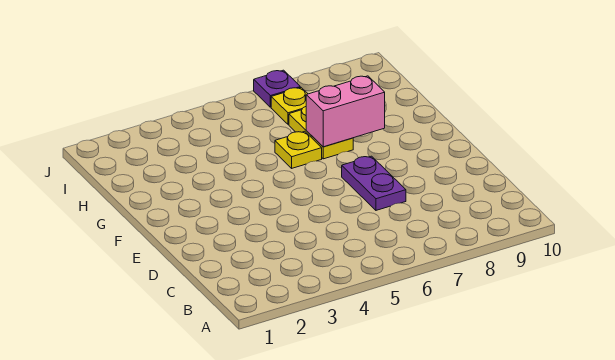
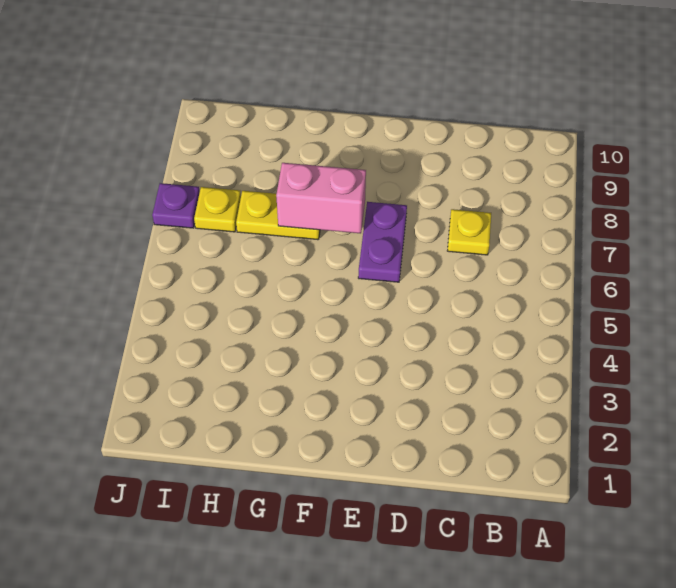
purple 1x2 plate [342,156,406,210] -> purple 1x2 plate turned to [358,202,407,282]
yellow 1x1 plate [275,131,322,168] -> yellow 1x1 plate moved to [447,209,491,255]
pink 1x2 brick [306,76,385,147] -> pink 1x2 brick turned to [276,163,366,233]

